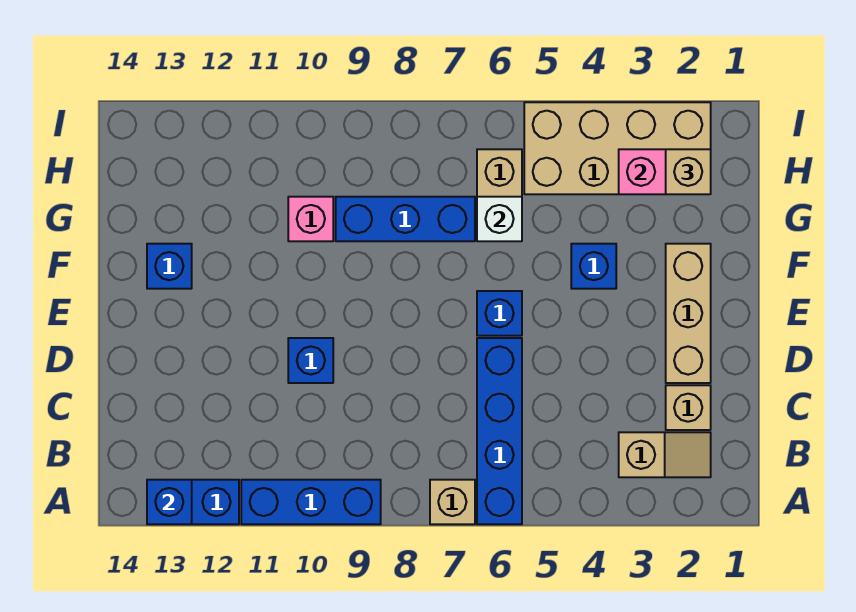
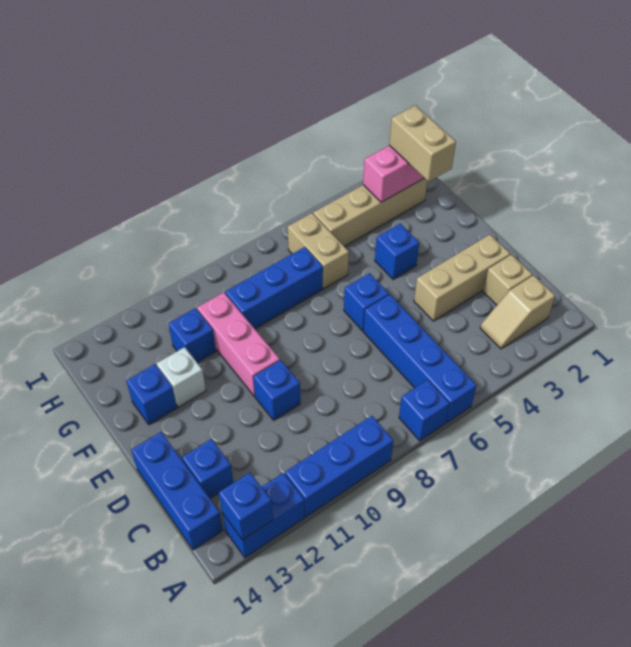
tan 1x1 brick [430,480,475,524] -> blue 1x1 brick [399,380,449,441]
tan 1x2 slope [619,432,711,477] -> tan 1x2 slope turned to [480,275,555,349]
none -> blue 1x3 brick [131,432,223,550]
none -> blue 1x1 brick [182,439,233,498]
tan 1x3 brick [666,244,711,383] -> tan 1x3 brick turned to [414,235,510,321]
white 1x1 brick [477,197,522,241] -> white 1x1 brick moved to [157,347,206,407]
pink 1x1 brick [288,197,333,241] -> pink 1x3 brick [197,292,280,396]
none -> blue 1x1 brick [168,308,216,362]
tan 2x4 brick [524,102,711,194] -> tan 1x4 brick [313,178,427,247]
tan 1x1 brick [666,149,711,194] -> tan 1x2 brick [389,105,456,182]

